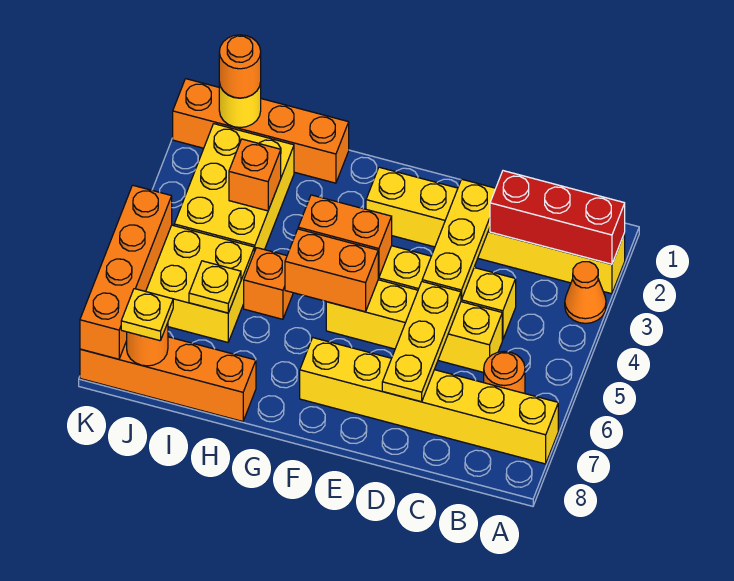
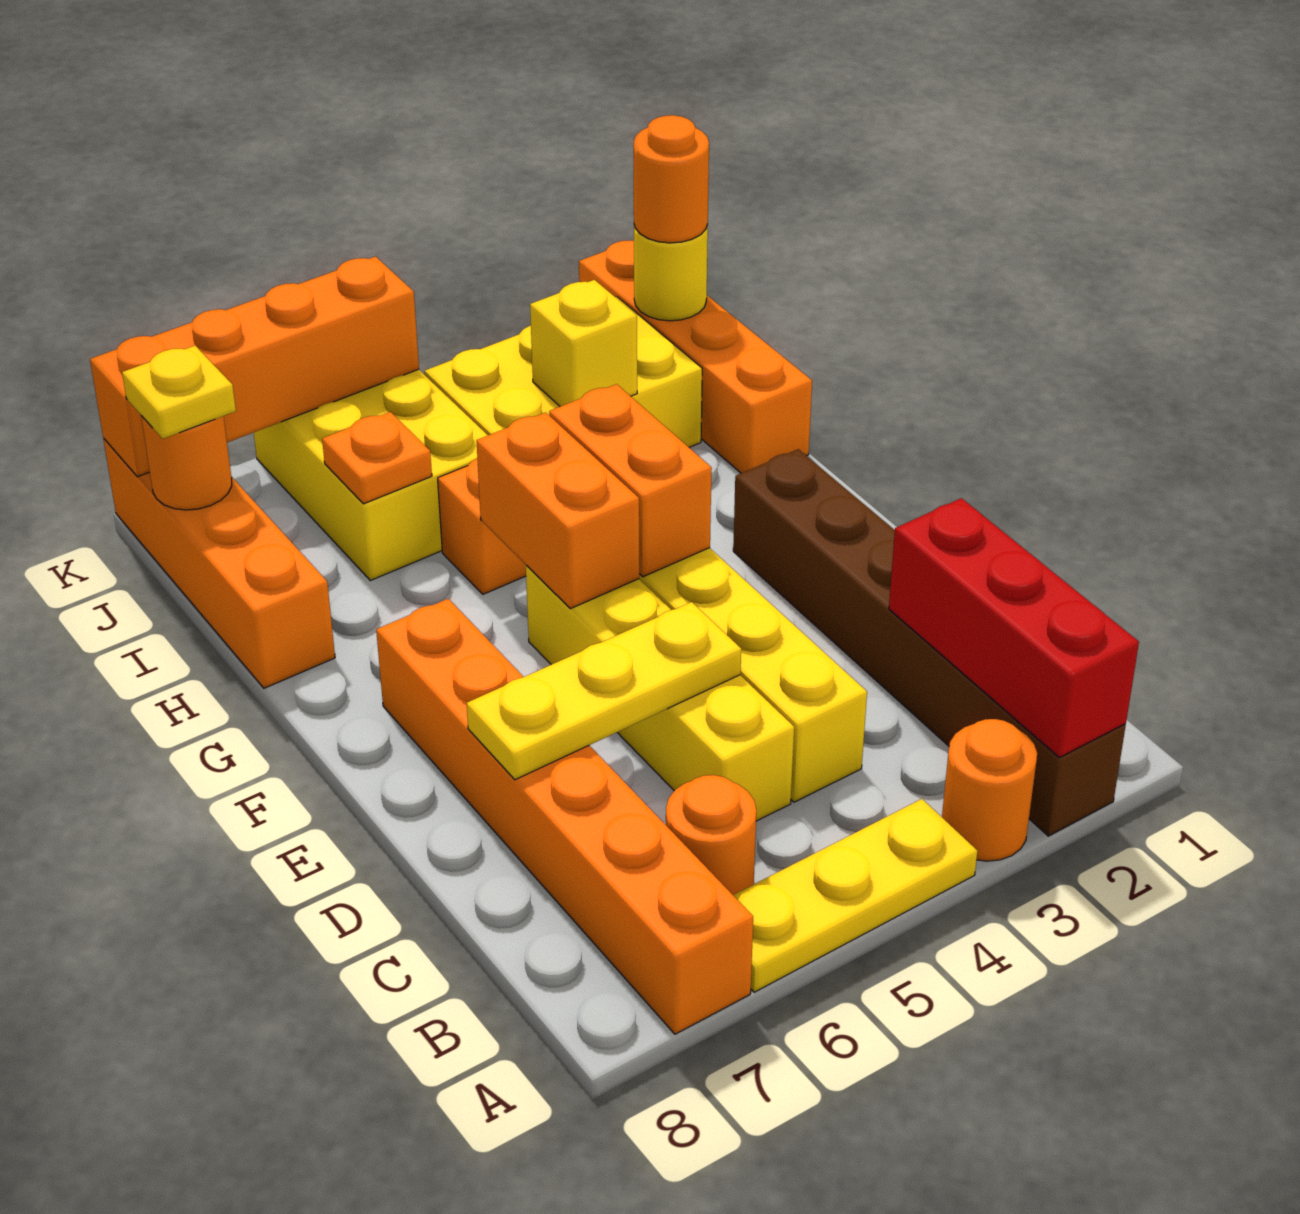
yellow 1x6 brick [366,167,625,294] -> brown 1x6 brick [733,449,1126,836]
orange 1x1 cone [565,262,606,323] -> orange 1x1 round brick [942,719,1037,861]
yellow 1x6 brick [300,338,558,464] -> orange 1x6 brick [376,599,753,1034]
yellow 1x3 plate [422,179,496,299] -> yellow 1x3 plate moved to [733,799,977,992]
orange 1x1 brick [229,139,281,211] -> yellow 1x1 brick [530,280,637,406]
yellow 1x1 plate [189,261,241,313] -> orange 1x1 plate [322,412,432,504]

